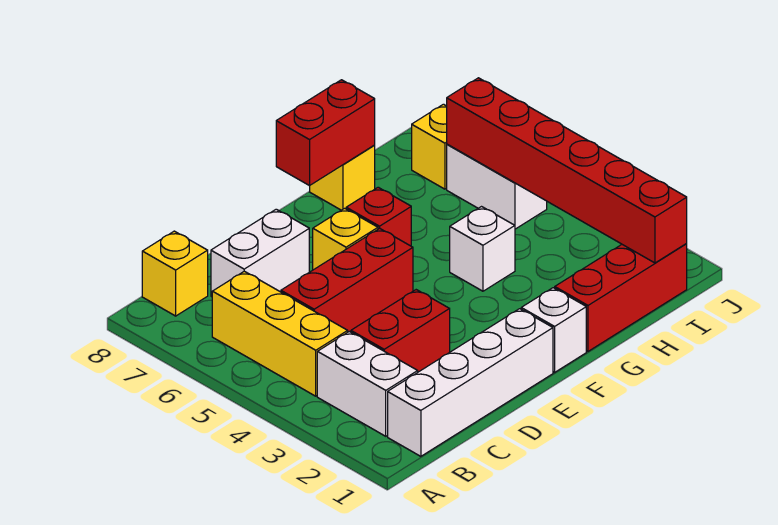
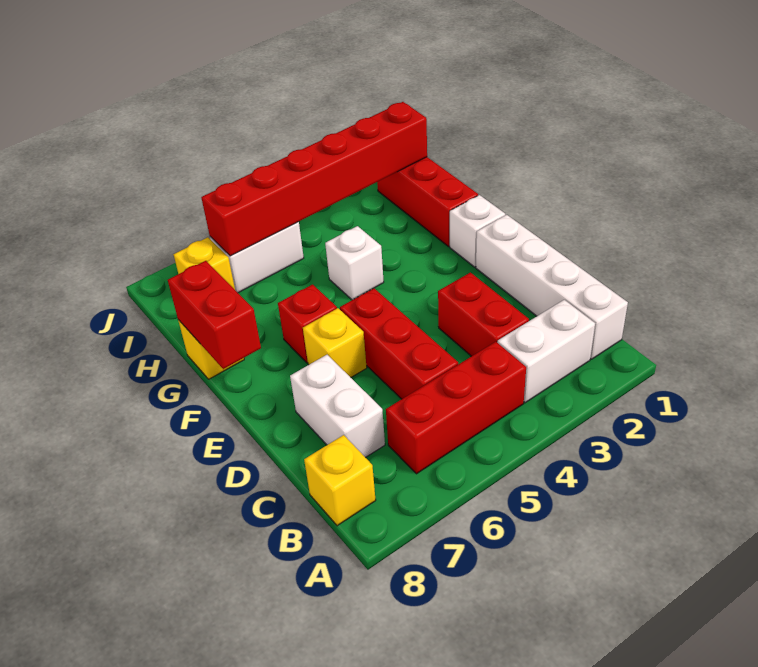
yellow 1x3 brick [212,271,348,396] -> red 1x3 brick [386,342,526,474]

